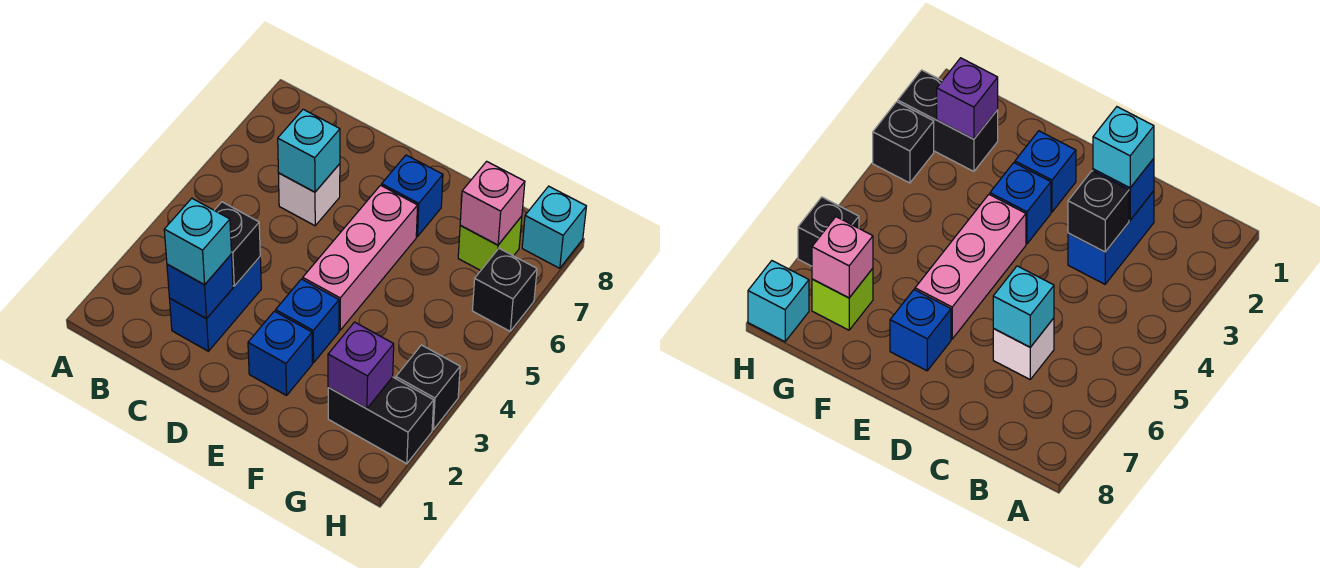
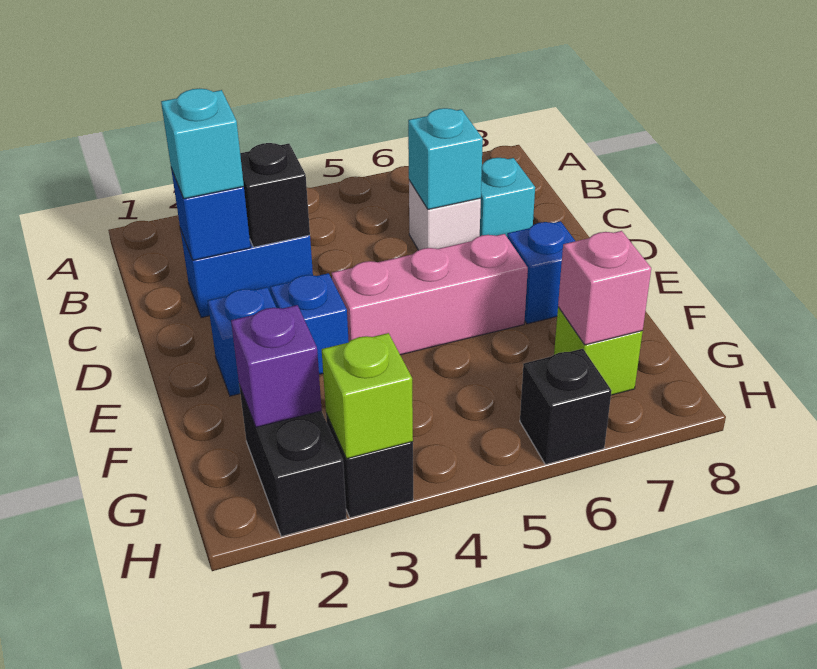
none -> lime 1x1 brick [322,333,413,459]
cyan 1x1 brick [522,186,586,268] -> cyan 1x1 brick moved to [480,158,535,236]

